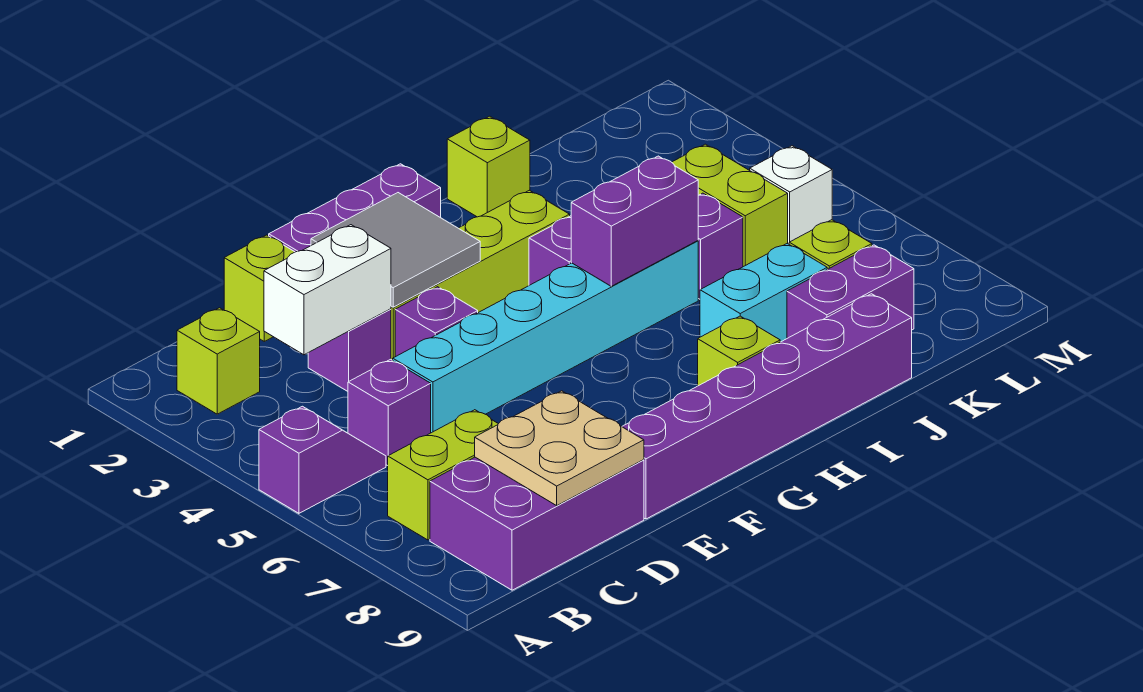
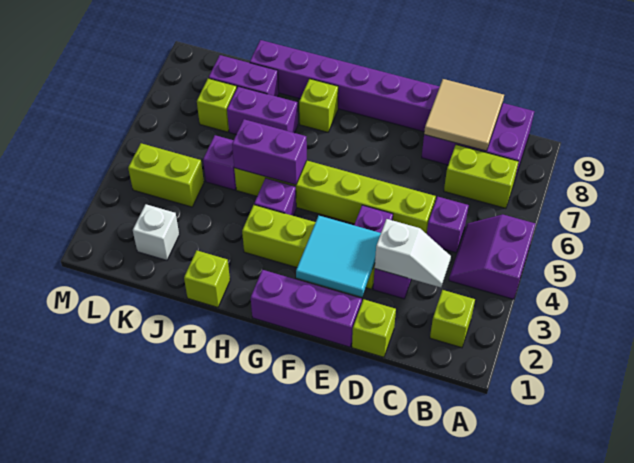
purple 1x2 slope [259,406,386,513] -> purple 2x2 slope [449,215,535,299]
white 1x2 brick [264,225,391,355] -> white 1x2 slope [375,219,451,287]
tan 2x2 plate [475,391,644,506] -> tan 2x2 tile [424,79,504,151]
cyan 1x6 brick [393,241,698,433] -> lime 1x6 brick [234,161,436,234]
grey 2x2 tile [311,193,480,307] -> cyan 2x2 tile [296,216,381,297]
cyan 1x2 brick [700,243,827,342] -> purple 1x2 brick [227,86,298,134]
lime 1x2 brick [672,144,788,267] -> lime 1x2 brick turned to [128,143,204,207]
white 1x1 brick [750,146,832,244] -> white 1x1 brick moved to [133,204,179,260]

